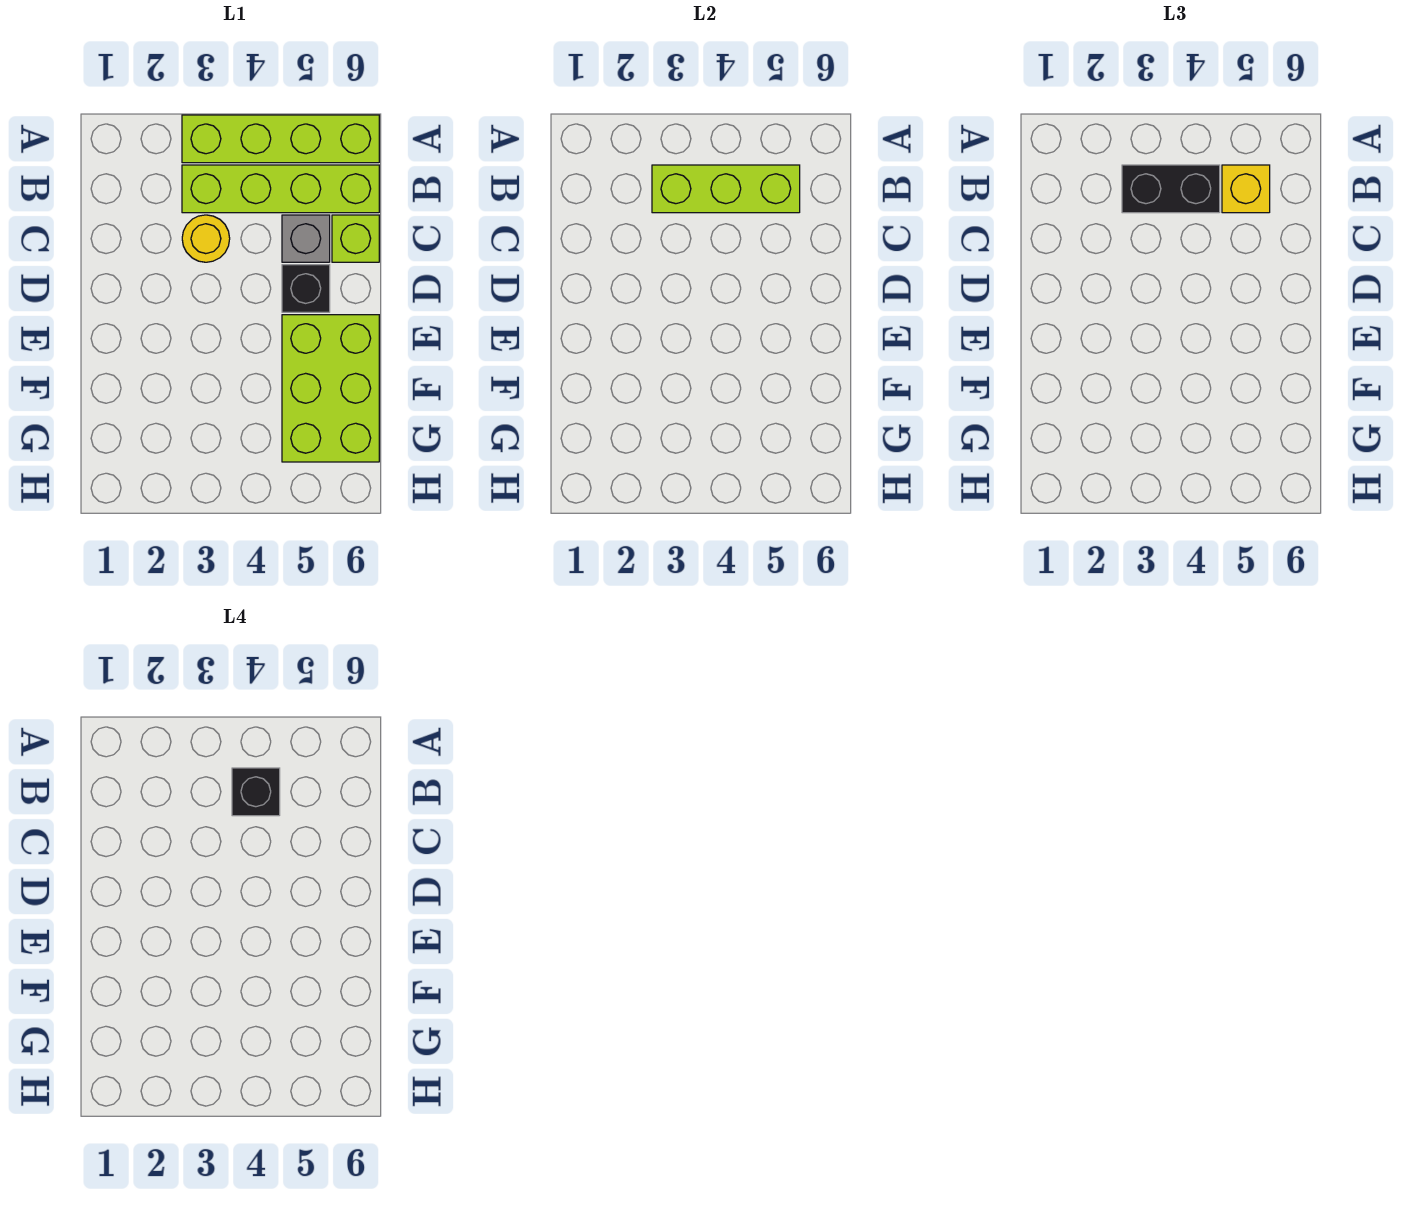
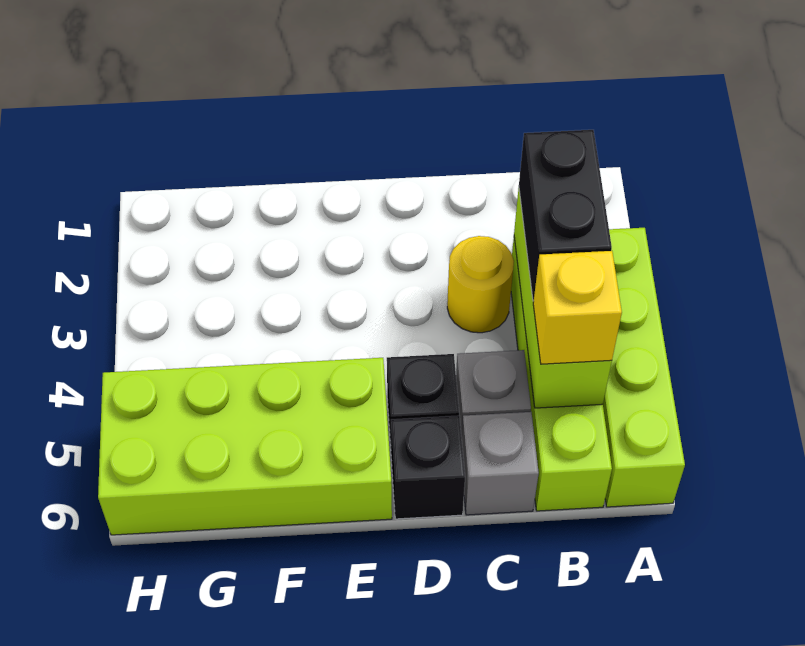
black 1x1 brick [232,768,280,816] -> black 1x1 brick moved to [391,416,465,519]
lime 1x1 brick [332,215,379,262] -> grey 1x1 brick [462,412,539,515]
lime 2x3 brick [282,315,379,462] -> lime 2x4 brick [98,358,392,535]

